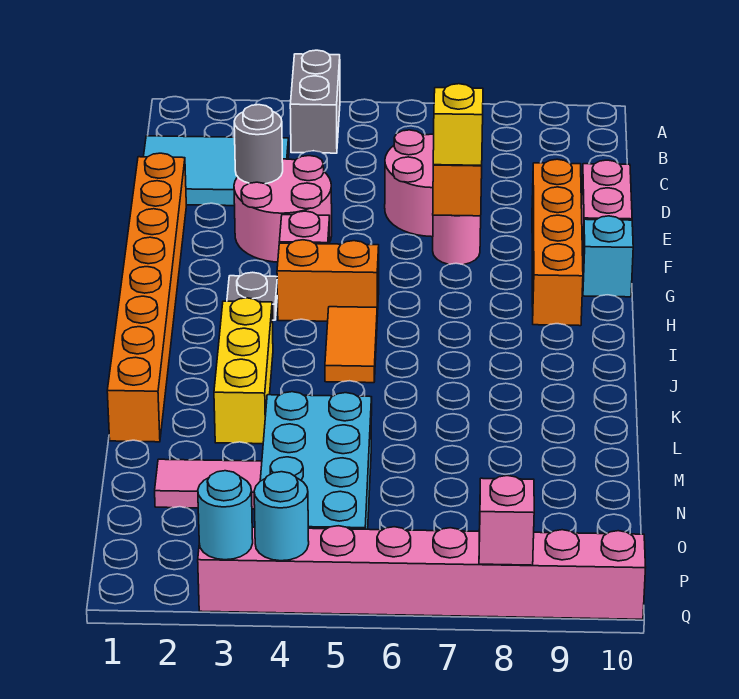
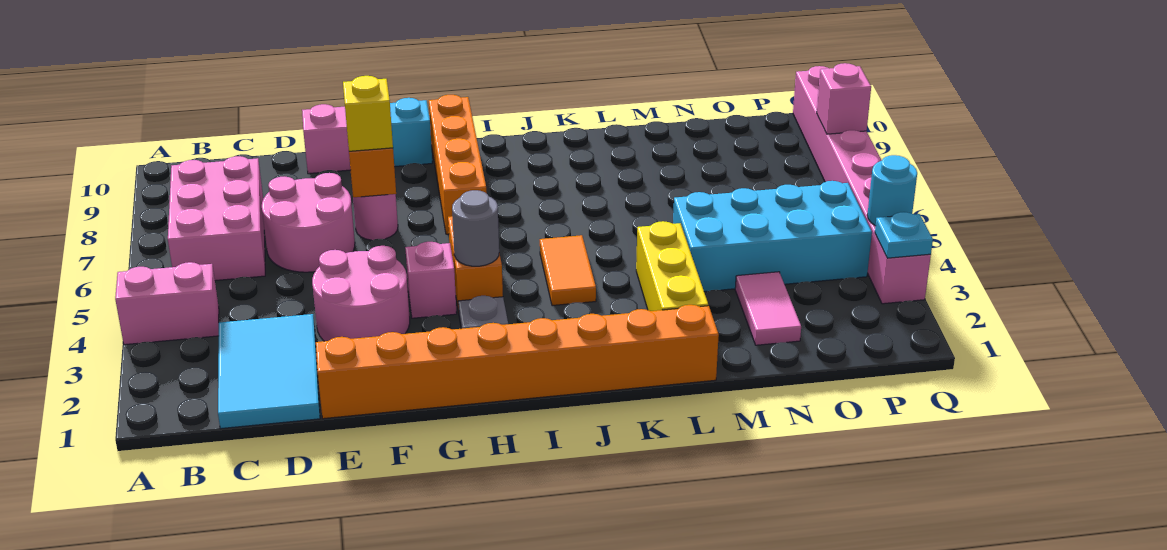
grey 1x2 brick [290,50,340,153] -> pink 1x2 brick [115,262,219,345]
none -> pink 2x3 brick [168,156,265,281]
grey 1x1 round brick [234,105,283,184] -> grey 1x1 round brick moved to [452,190,499,266]
orange 1x4 brick [532,159,583,326] -> orange 1x4 brick turned to [429,95,487,234]
orange 1x2 tile [325,307,377,383] -> orange 1x2 tile turned to [540,235,596,306]
yellow 1x3 brick [214,298,273,444] -> yellow 1x3 brick turned to [636,221,708,311]
cyan 1x1 round brick [198,471,253,560] -> cyan 1x1 plate [875,212,933,258]

